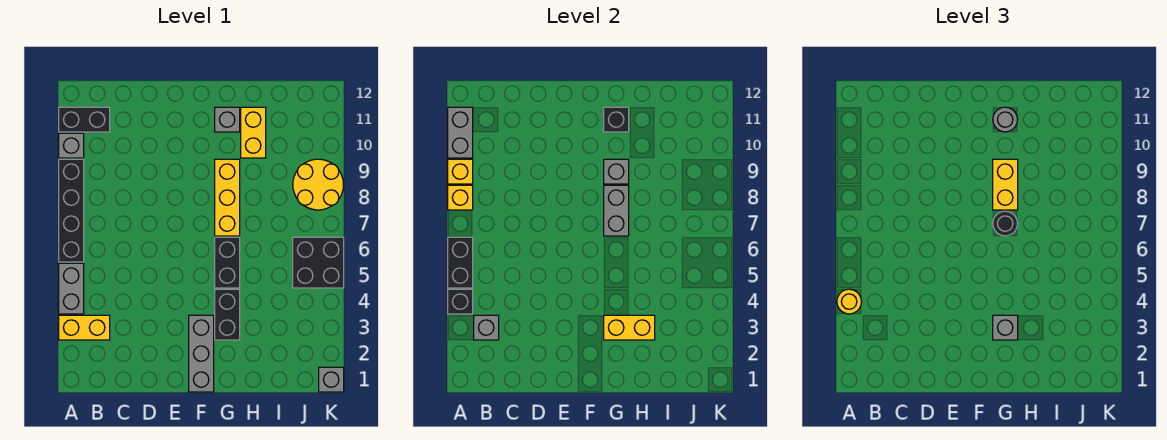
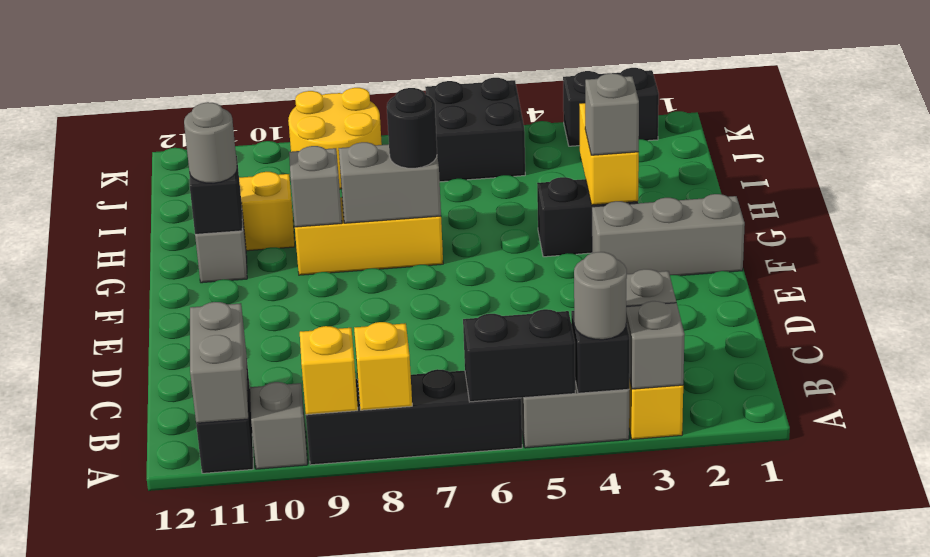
yellow 1x1 round brick [837,289,862,314] -> grey 1x1 round brick [574,252,627,340]
grey 1x2 brick [448,107,473,158] -> grey 1x2 brick turned to [190,302,248,424]
black 1x2 brick [215,237,240,288] -> black 1x2 brick moved to [563,68,659,146]
yellow 1x2 brick [993,159,1018,210] -> none
grey 1x1 brick [319,367,344,392] -> grey 1x1 brick moved to [626,301,685,389]

